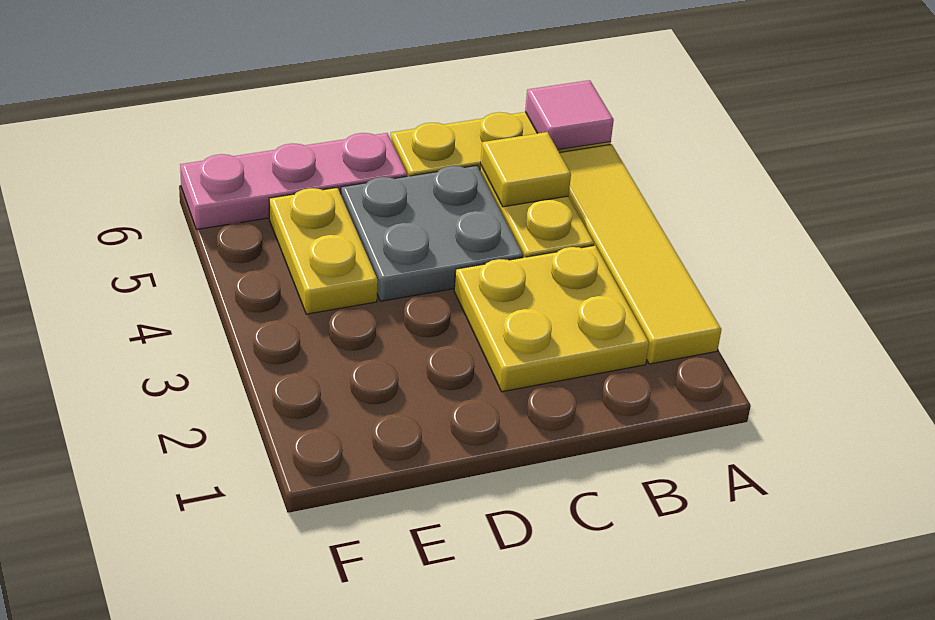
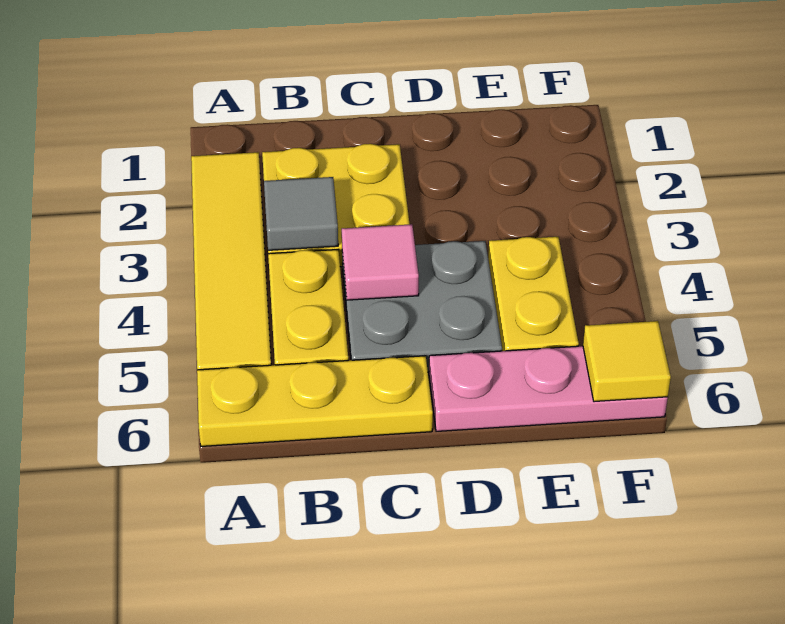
pink 1x1 tile [525,80,614,150] -> pink 1x1 tile moved to [342,224,419,300]
none -> grey 1x1 tile [264,177,338,250]
yellow 1x1 tile [481,132,571,207] -> yellow 1x1 tile moved to [583,321,671,402]

